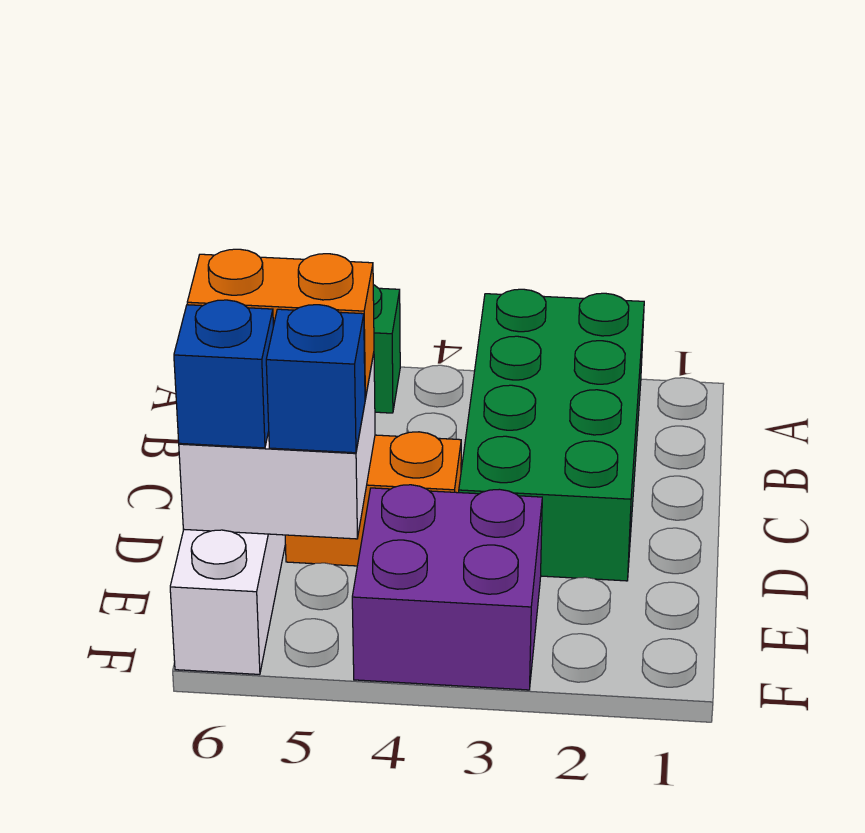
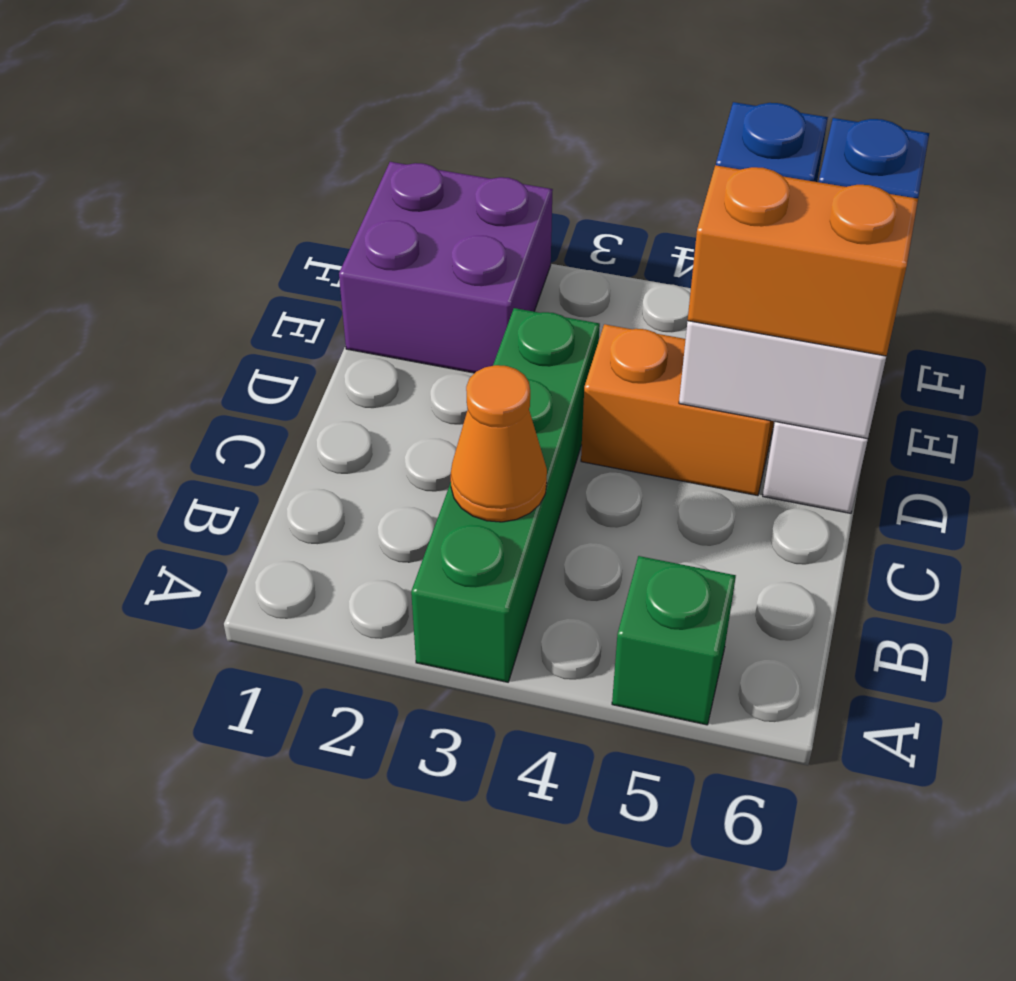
green 2x4 brick [459,289,644,581] -> green 1x4 brick [411,308,600,682]
none -> orange 1x1 cone [451,365,547,522]
purple 2x2 brick [352,485,542,690] -> purple 2x2 brick moved to [339,162,553,373]

